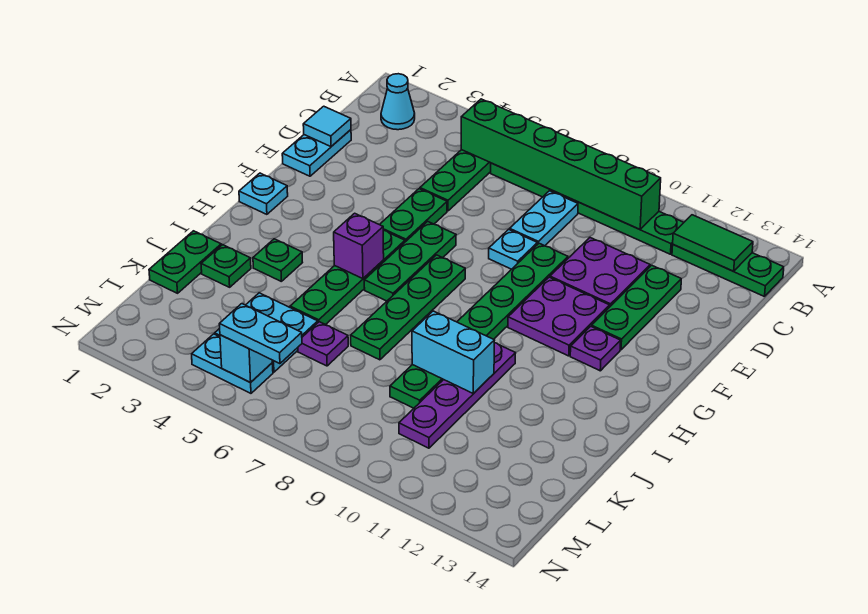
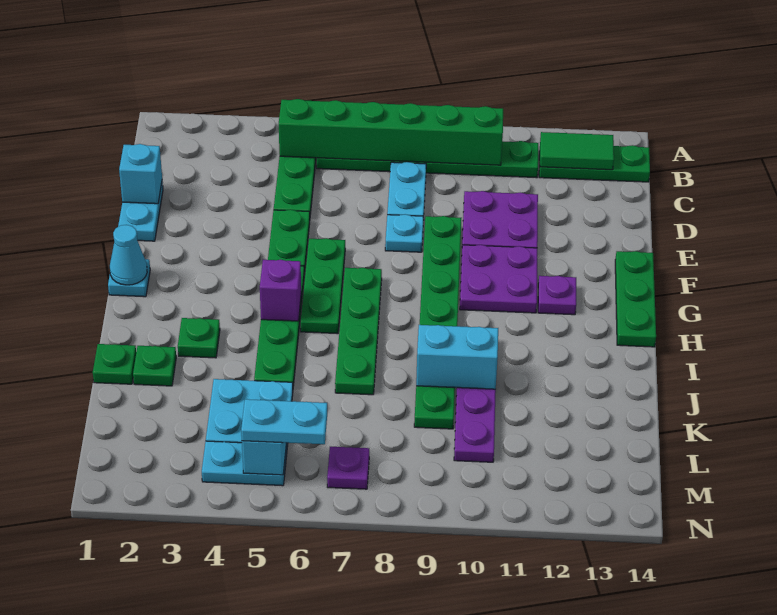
cyan 1x1 cone [381,74,415,130] -> cyan 1x1 cone moved to [110,225,147,285]
cyan 1x1 tile [303,106,351,147] -> cyan 1x1 brick [119,144,162,204]
green 1x3 plate [592,265,681,350] -> green 1x3 plate moved to [615,251,656,347]
green 1x2 plate [149,231,221,293] -> green 1x1 plate [93,344,136,384]
purple 1x1 plate [298,322,348,366] -> purple 1x1 plate moved to [327,447,369,489]

